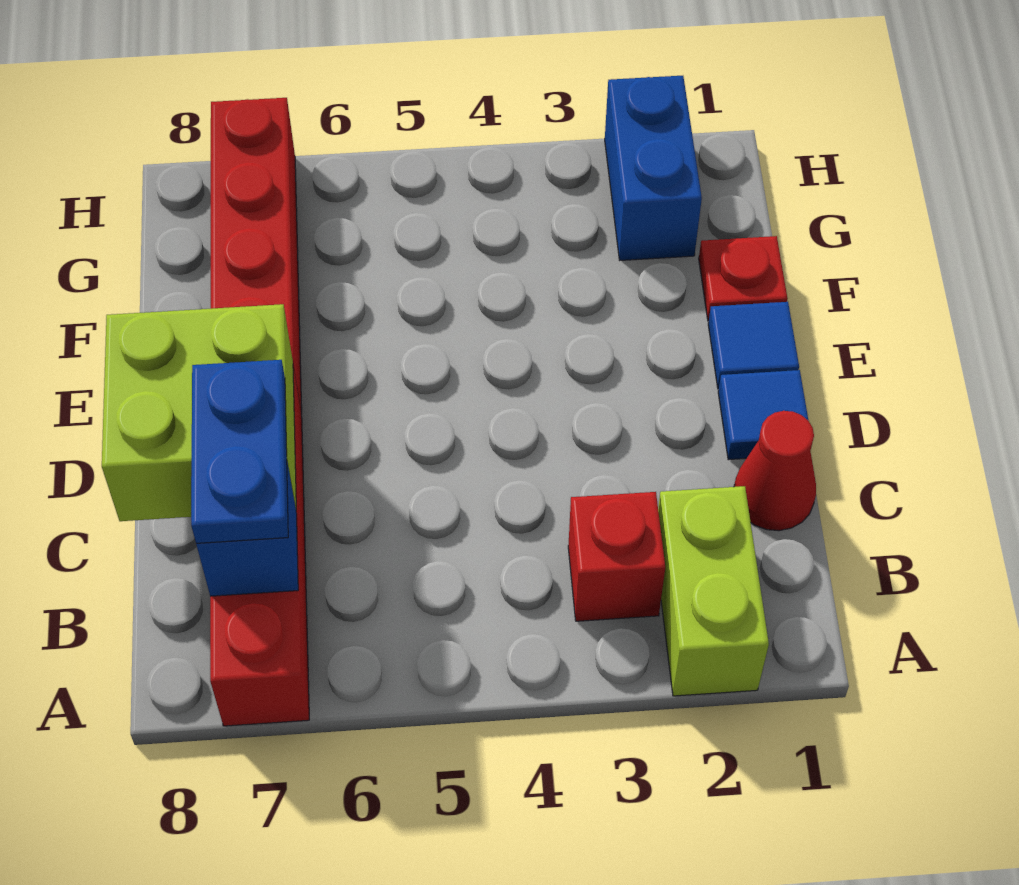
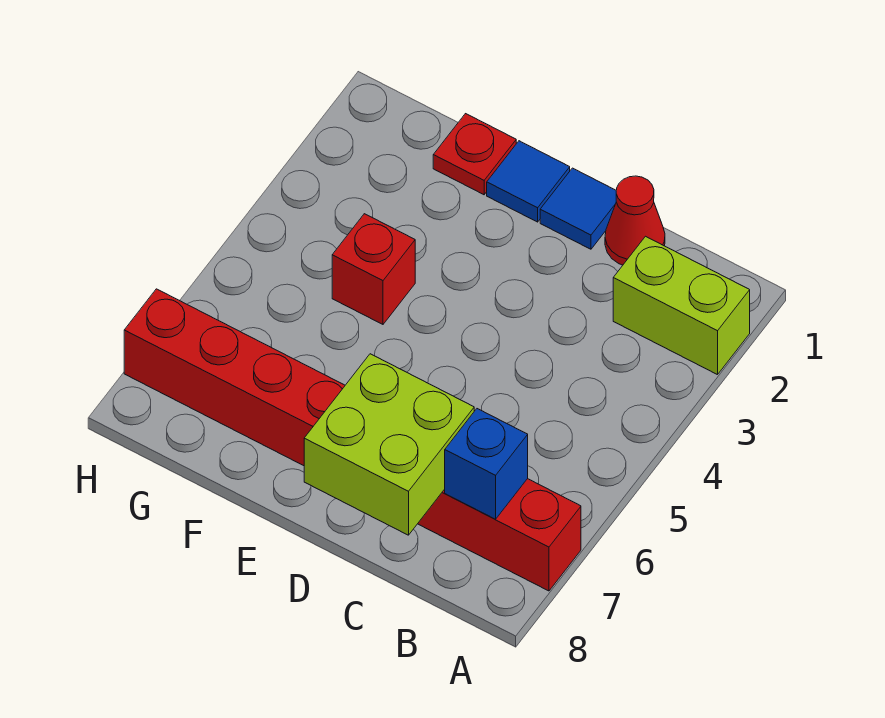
red 1x1 brick [568,492,665,621] -> red 1x1 brick moved to [332,214,415,324]
blue 1x2 plate [191,360,288,543] -> none
blue 1x2 brick [605,76,702,260] -> none

